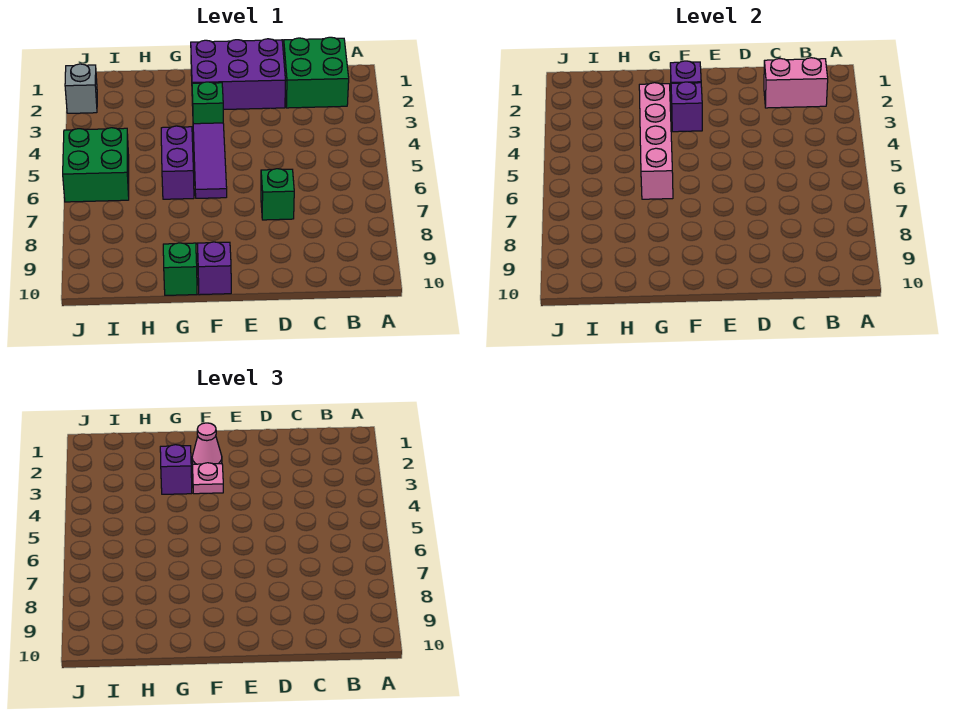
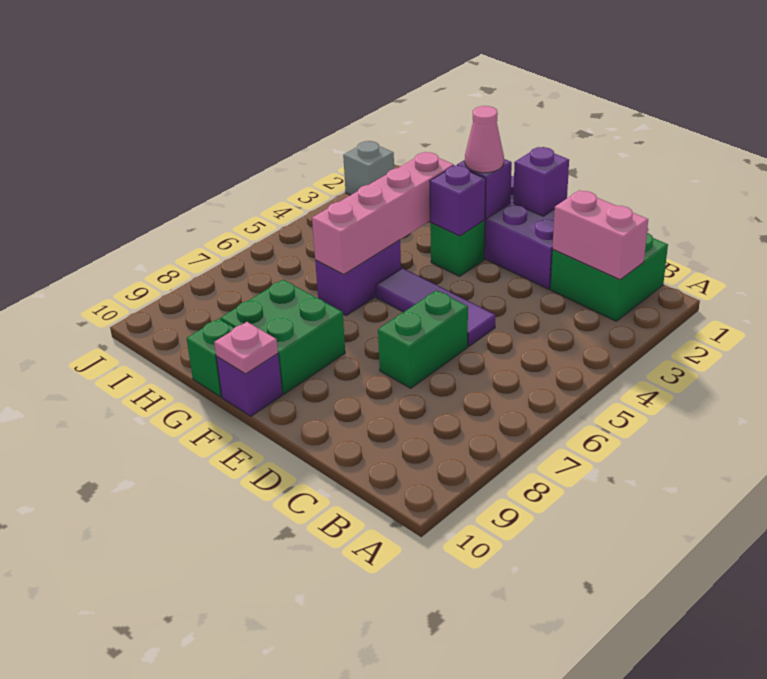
green 1x1 brick [261,169,294,220] -> green 1x2 brick [378,290,468,388]
pink 1x1 plate [193,463,223,494] -> pink 1x1 plate moved to [214,322,278,374]
purple 1x3 tile [193,123,227,198] -> purple 1x3 tile turned to [376,268,495,346]
purple 1x1 brick [160,445,192,494] -> purple 1x1 brick moved to [513,147,569,216]
green 2x2 brick [63,128,129,202] -> green 2x2 brick moved to [221,280,345,394]

